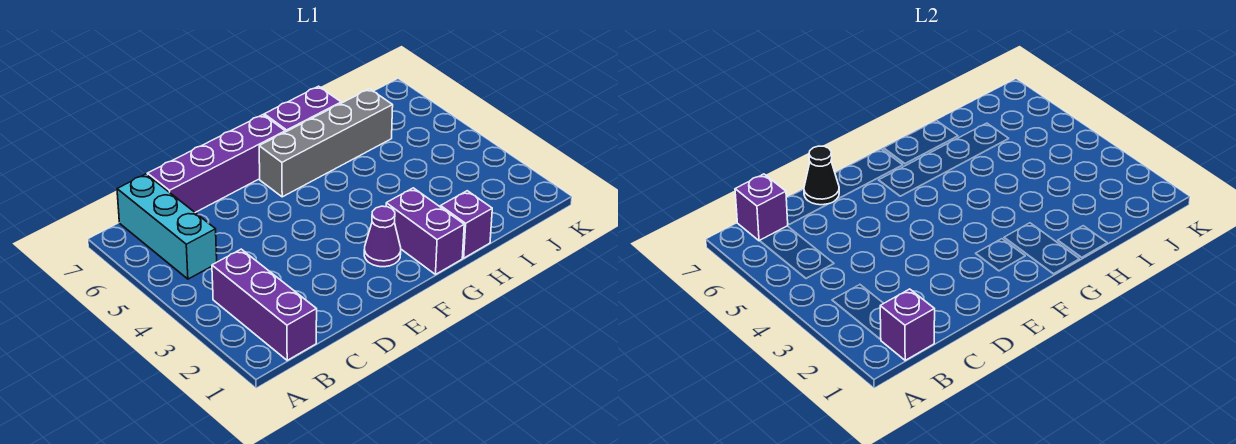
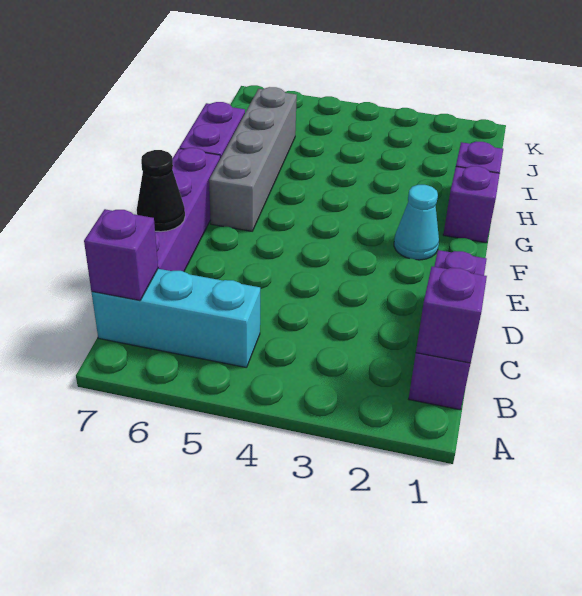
purple 1x3 brick [212,249,317,360] -> purple 1x3 brick turned to [409,250,487,410]
purple 1x1 cone [364,206,401,267] -> cyan 1x1 cone [394,185,439,260]
purple 1x2 brick [386,188,464,274] -> purple 1x1 brick [443,166,500,243]

